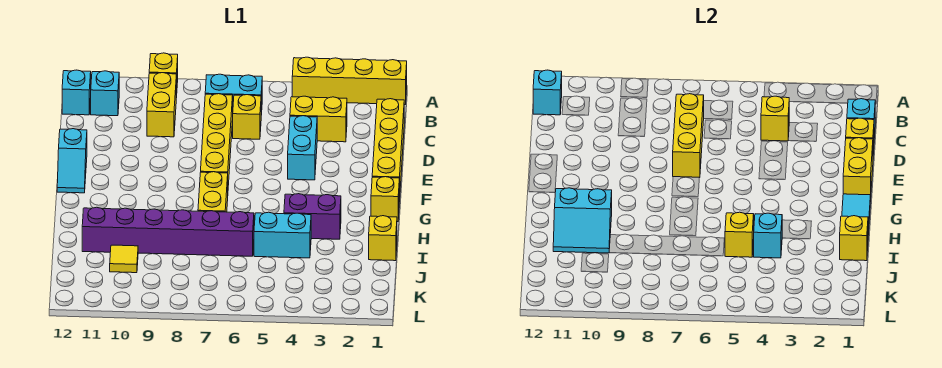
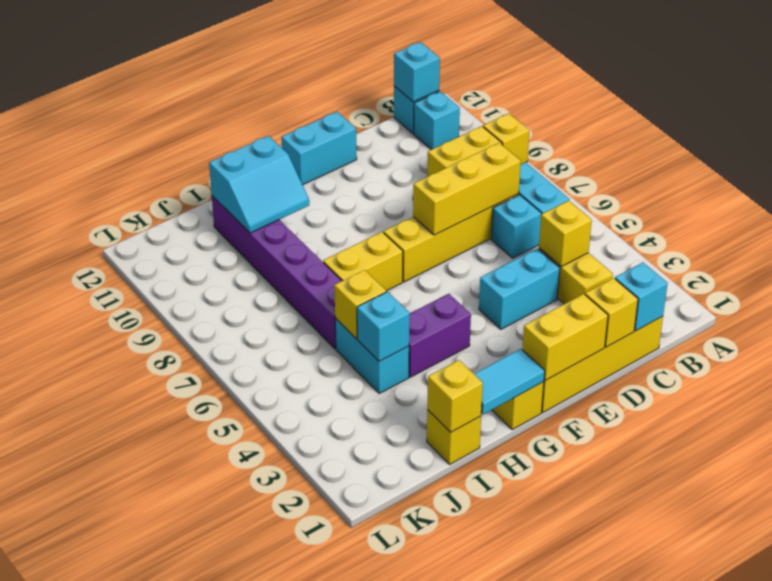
yellow 1x4 brick [292,57,407,105] -> none
yellow 1x1 brick [233,95,261,139] -> cyan 1x1 brick [491,195,542,258]
cyan 1x2 slope [57,129,87,193] -> cyan 1x2 brick [282,112,357,185]
purple 1x2 brick [284,194,341,239] -> purple 1x2 brick turned to [409,294,471,377]
cyan 2x2 slope [553,188,612,253] -> cyan 2x2 slope turned to [209,136,309,233]
yellow 1x1 tile [110,245,138,273] -> none

